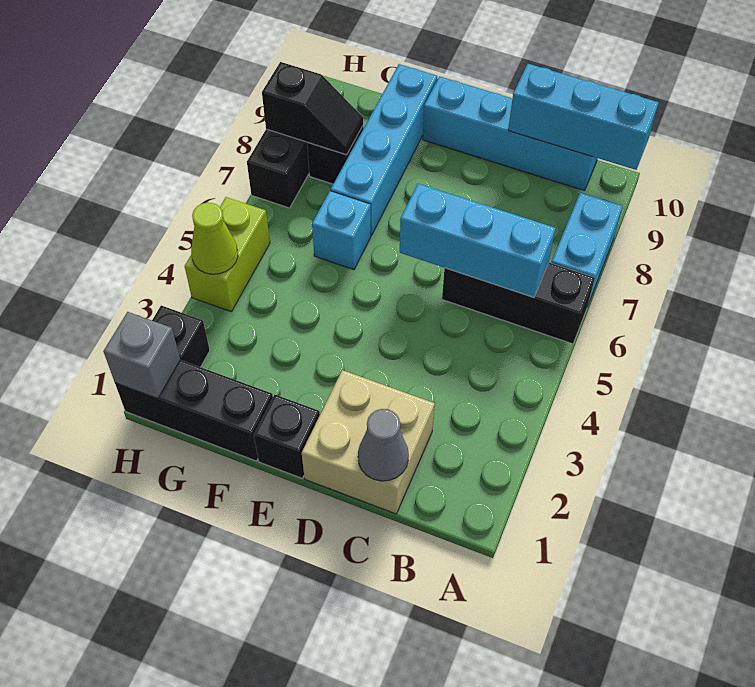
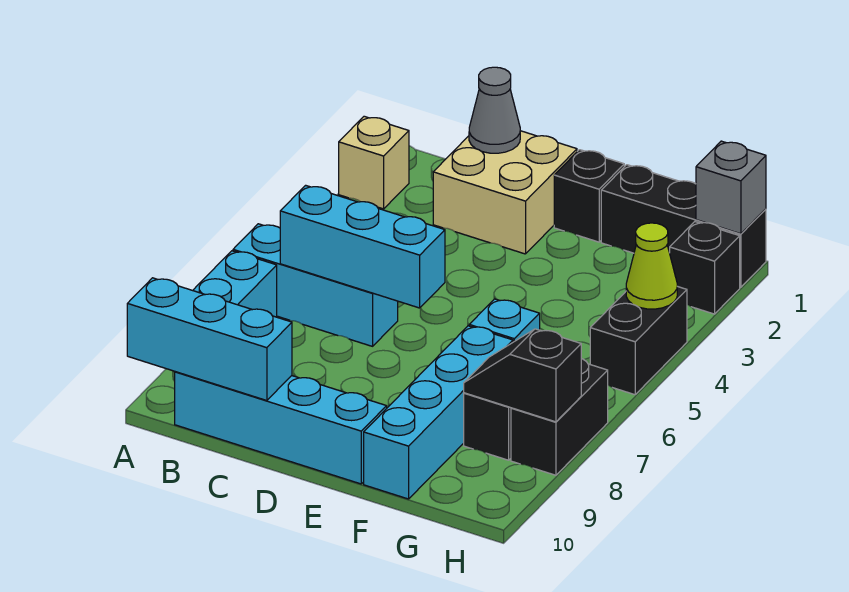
none -> tan 1x1 brick [339,116,409,209]
black 1x3 brick [442,263,595,344] -> cyan 1x3 brick [233,224,398,346]
lime 1x2 brick [185,197,270,311] -> black 1x2 brick [590,286,687,395]

